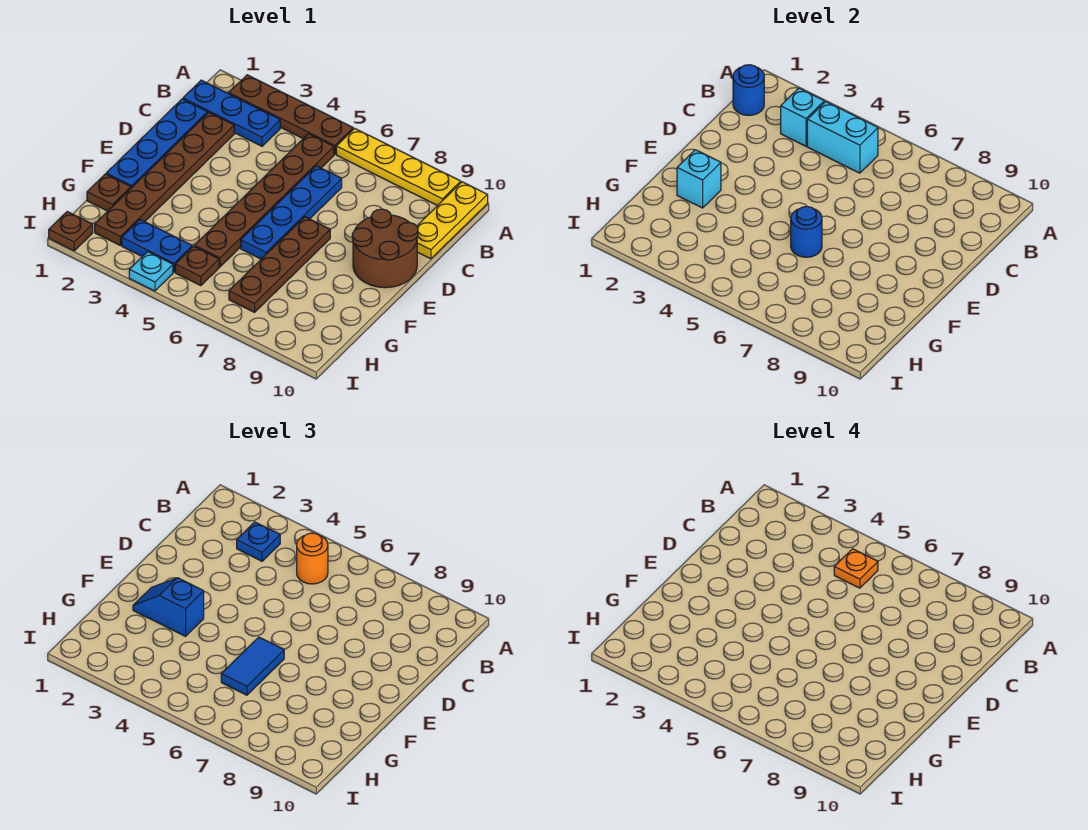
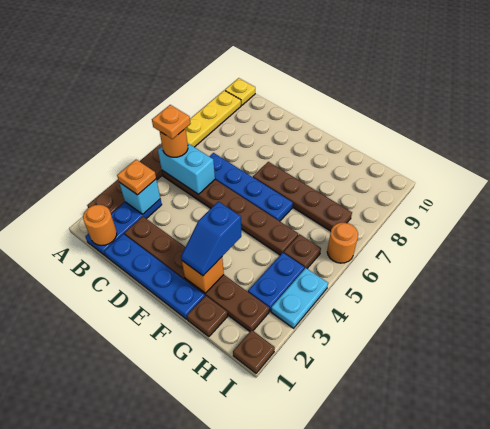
yellow 1x3 plate [417,182,488,259] -> yellow 1x1 plate [225,78,255,105]
blue 1x1 round brick [733,65,764,115] -> orange 1x1 round brick [83,205,117,246]
blue 1x1 plate [237,522,280,561] -> orange 1x1 plate [117,160,156,195]
cyan 1x2 brick [807,102,878,173] -> cyan 1x2 brick turned to [158,144,215,194]
brown 2x2 round brick [352,209,418,288] -> none
cyan 1x1 brick [677,150,721,208] -> orange 1x1 brick [182,257,224,293]
blue 1x1 round brick [791,207,822,257] -> none
blue 1x2 tile [221,637,284,695] -> none
cyan 1x1 plate [129,252,173,291] -> cyan 1x2 plate [271,268,328,328]
none -> orange 1x1 round brick [327,222,358,263]

